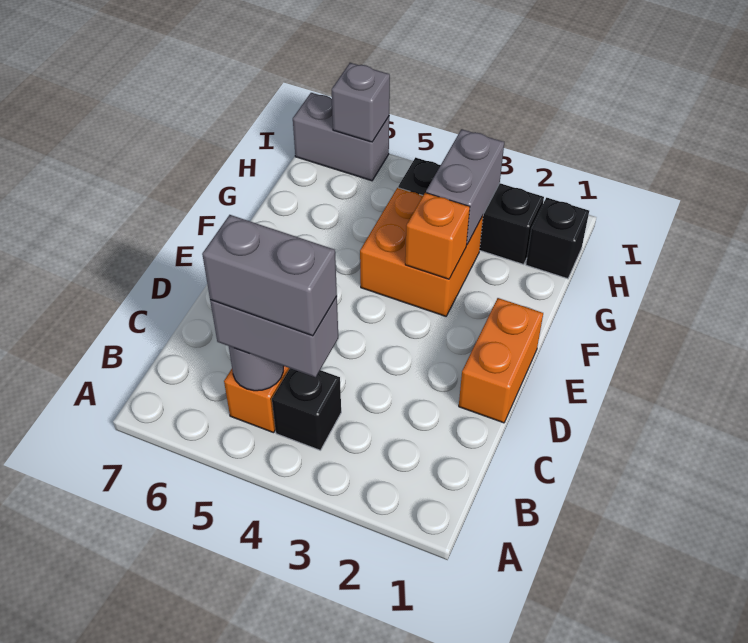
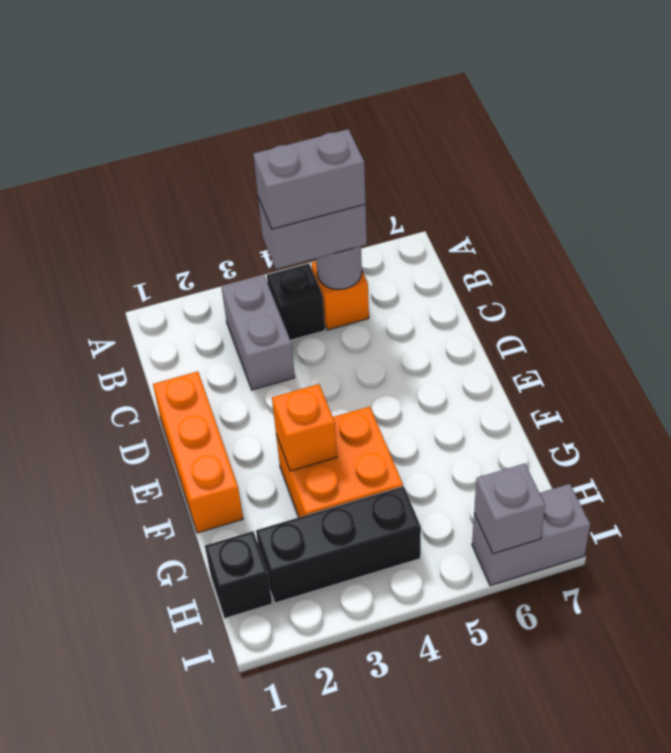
orange 1x2 brick [459,298,543,423] -> orange 1x3 brick [153,371,243,533]
grey 1x2 brick [426,129,504,245] -> grey 1x2 brick moved to [221,276,295,390]

